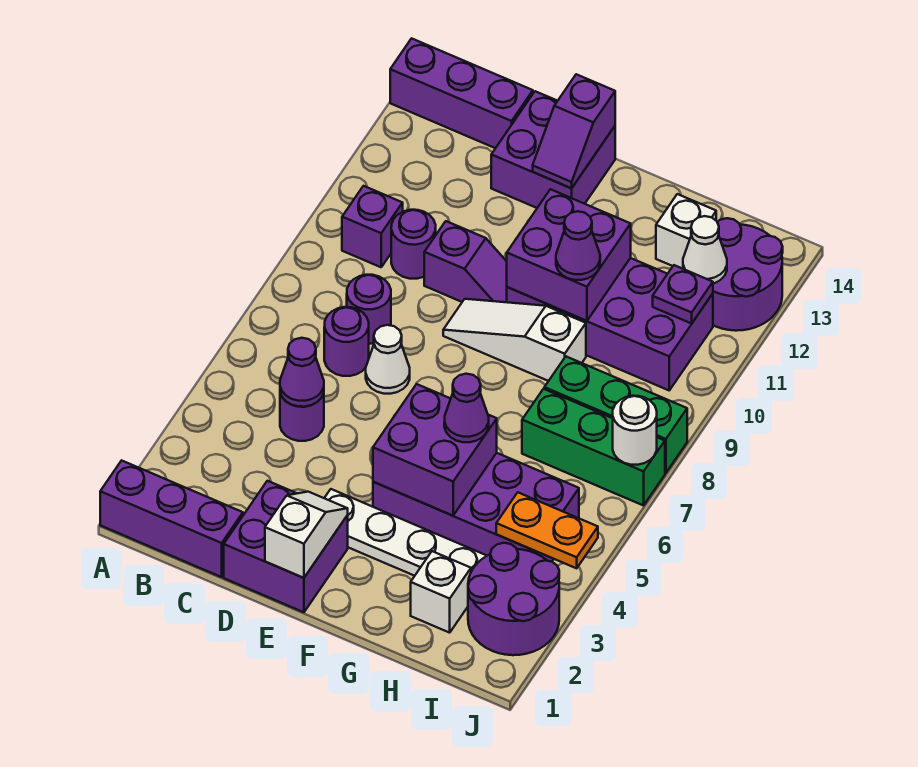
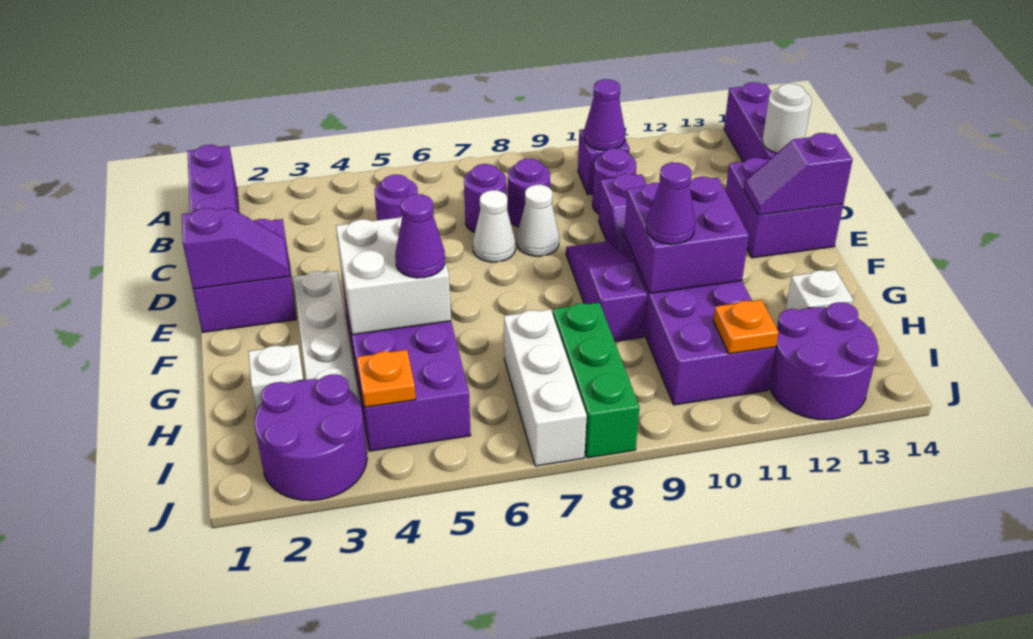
purple 1x1 cone [280,338,324,407] -> purple 1x1 cone moved to [584,79,625,150]
white 1x2 slope [265,492,348,578] -> purple 1x2 slope [182,208,290,289]
white 1x3 slope [443,299,586,381] -> purple 1x3 slope [566,241,647,341]
purple 2x2 brick [373,384,497,515] -> white 2x2 brick [336,215,451,335]
green 1x3 brick [522,389,665,506] -> white 1x3 brick [504,309,587,466]
orange 1x2 plate [496,493,598,568] -> orange 1x1 plate [357,350,416,407]
purple 1x1 plate [653,265,713,324] -> orange 1x1 plate [713,300,779,354]
white 1x1 cone [683,216,727,284] -> white 1x1 cone moved to [517,185,559,256]
white 1x1 round brick [613,396,657,465] -> white 1x1 round brick moved to [762,83,812,153]

